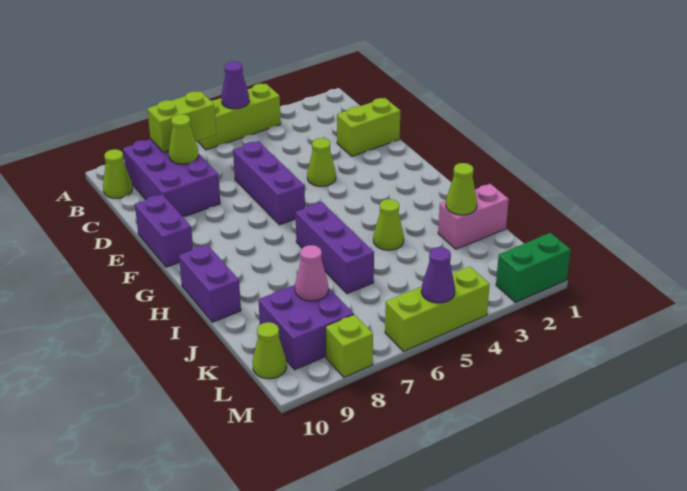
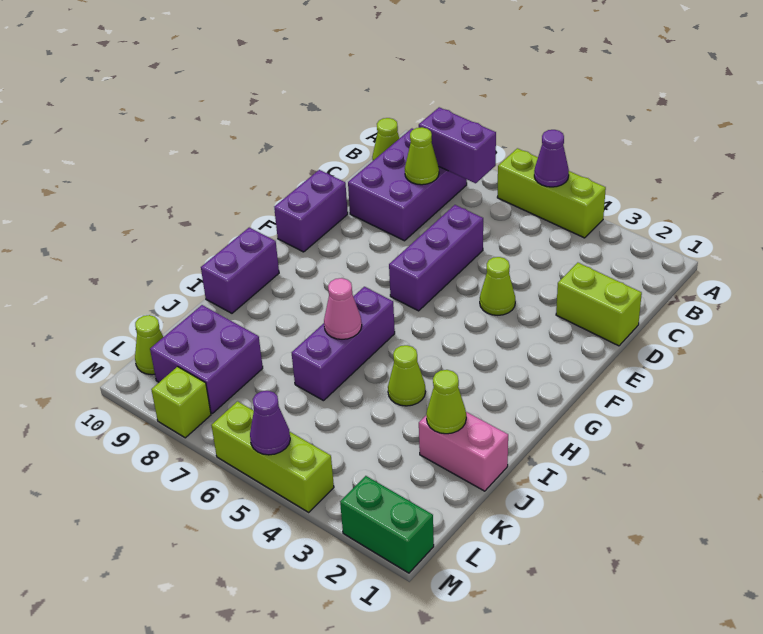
lime 1x2 brick [147,91,216,152] -> purple 1x2 brick [419,107,496,183]
pink 1x1 cone [295,245,328,301] -> pink 1x1 cone moved to [324,278,362,339]

